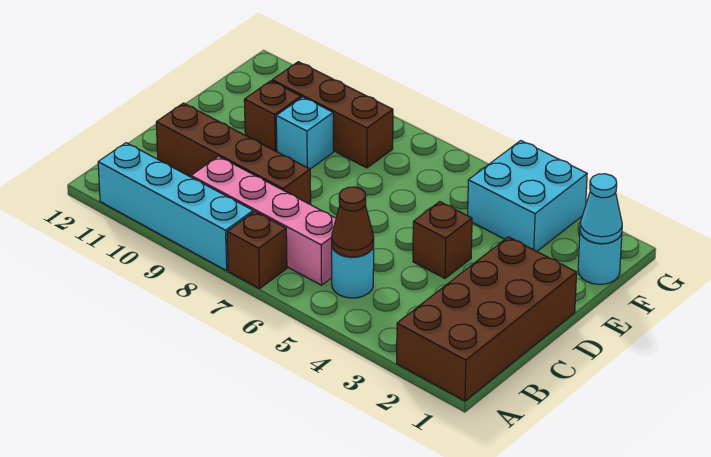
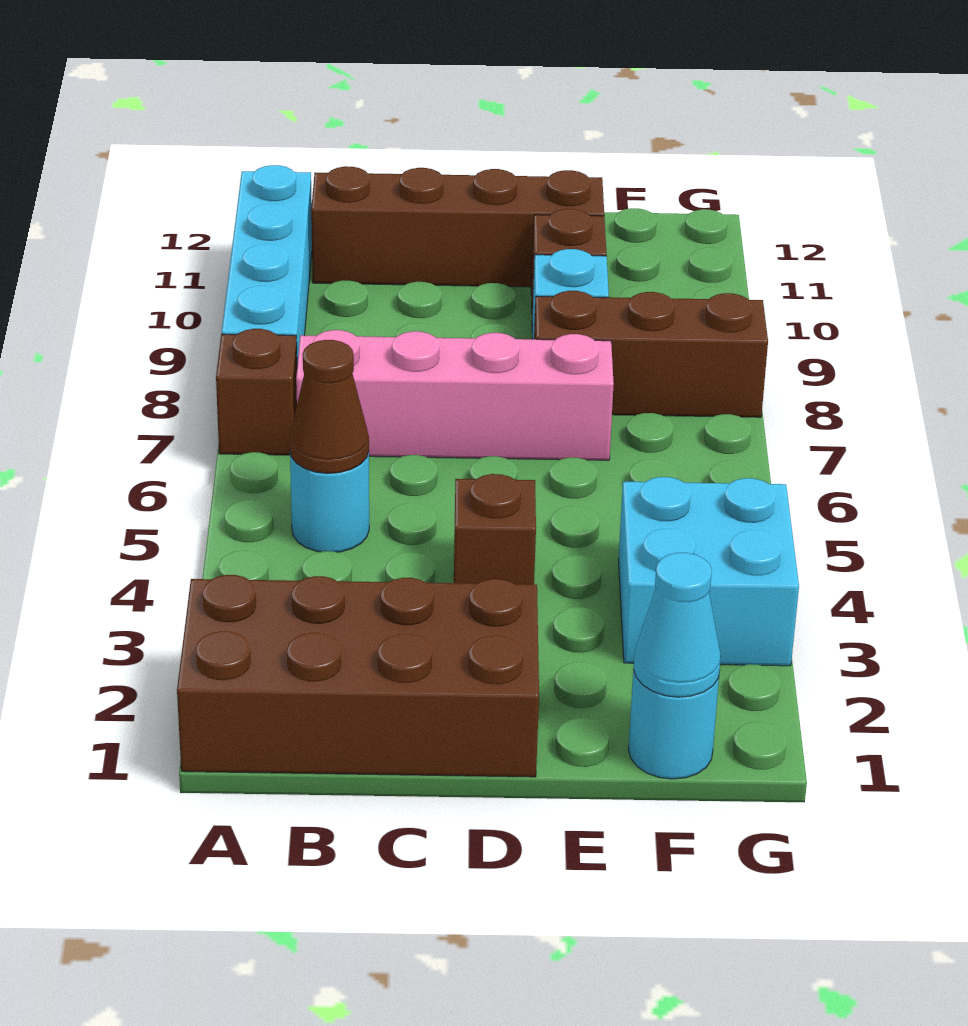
pink 1x4 brick [191,156,336,285] -> pink 1x4 brick turned to [296,330,614,460]
brown 1x4 brick [156,103,311,205] -> brown 1x4 brick turned to [311,166,604,287]
brown 1x3 brick [272,62,393,168] -> brown 1x3 brick turned to [534,291,768,417]

